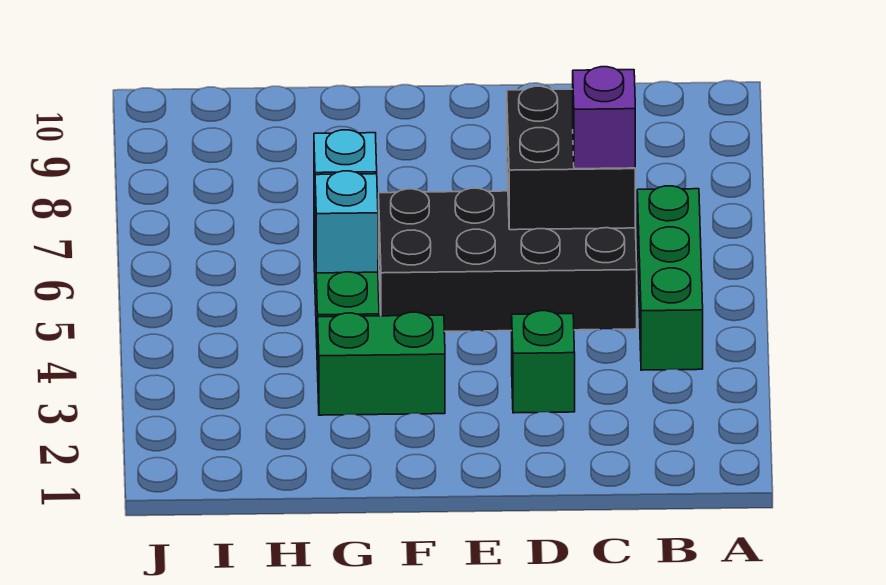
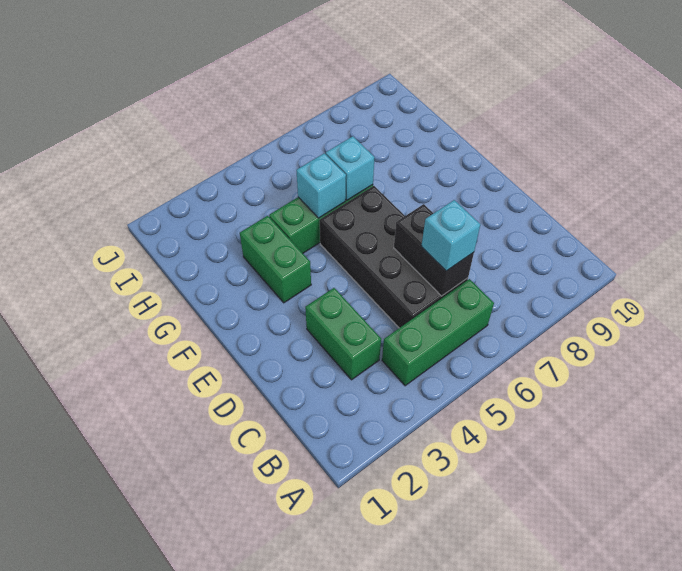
black 2x2 brick [507,86,635,230] -> black 1x2 brick [394,204,474,296]
purple 1x1 brick [573,67,635,169] -> cyan 1x1 brick [421,200,480,271]
green 1x1 brick [512,311,575,413] -> green 1x2 brick [305,288,381,380]

